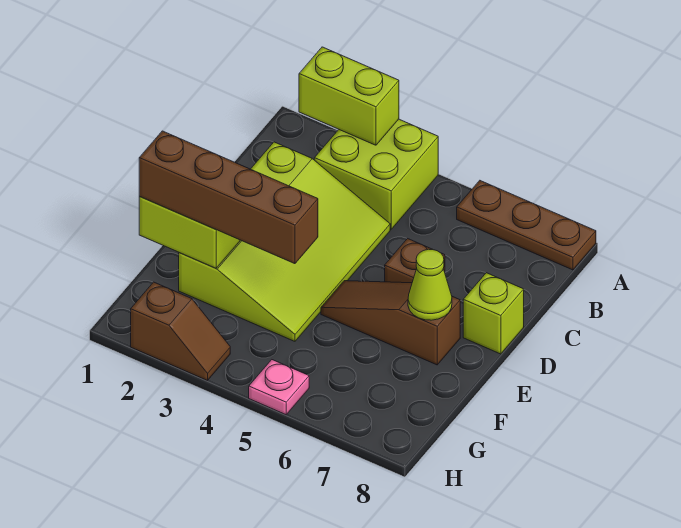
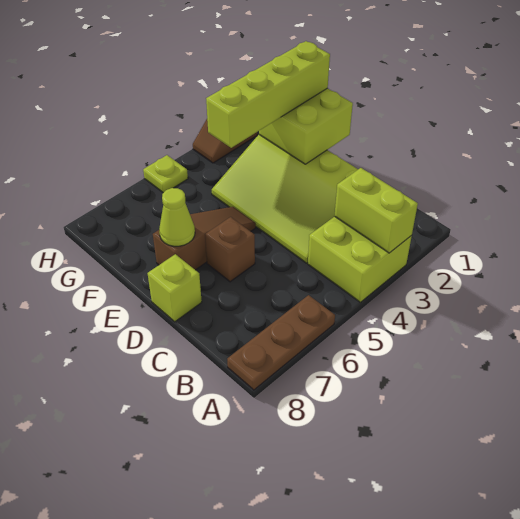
lime 1x2 brick [299,47,399,145] -> lime 1x2 brick turned to [334,168,418,253]
brown 1x4 brick [139,131,318,264] -> lime 1x4 brick [206,41,330,148]
pink 1x1 plate [249,360,309,415] -> lime 1x1 plate [143,155,188,193]

